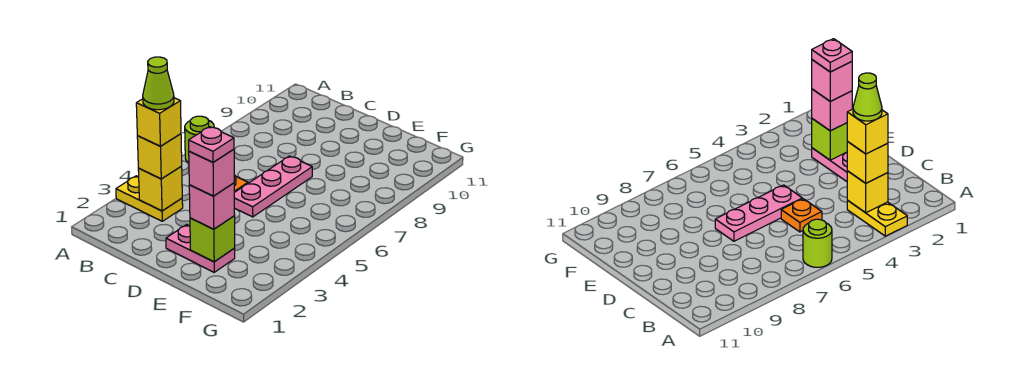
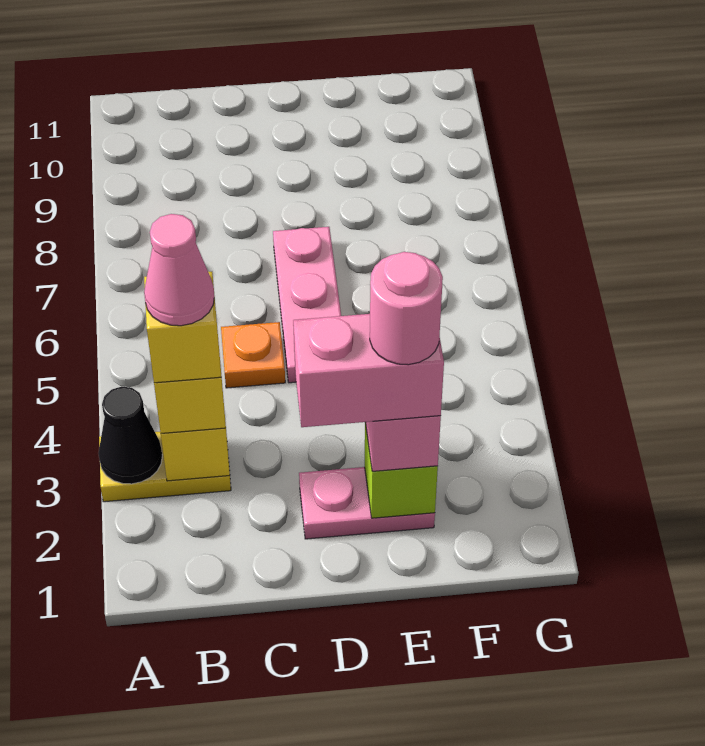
none -> black 1x1 cone [98,386,162,484]
lime 1x1 round brick [185,116,214,163] -> none
lime 1x1 cone [143,57,174,110] -> pink 1x1 cone [144,214,214,326]
pink 1x1 brick [189,149,234,196] -> pink 1x2 brick [293,314,444,427]
pink 1x1 plate [189,127,234,162] -> pink 1x1 round brick [370,252,443,365]

